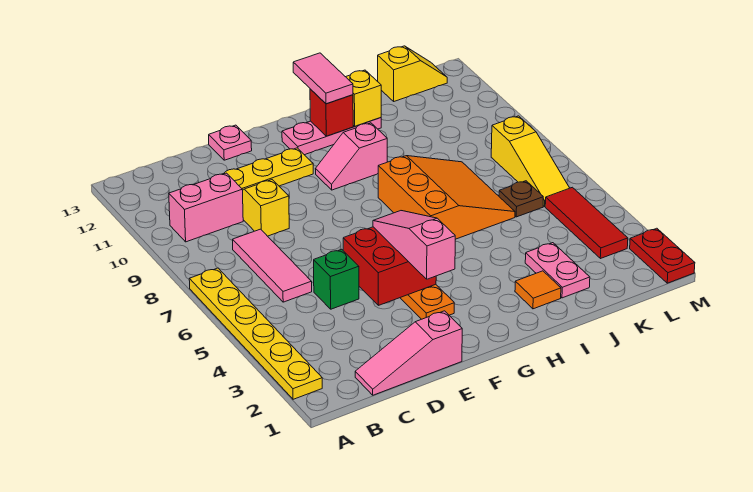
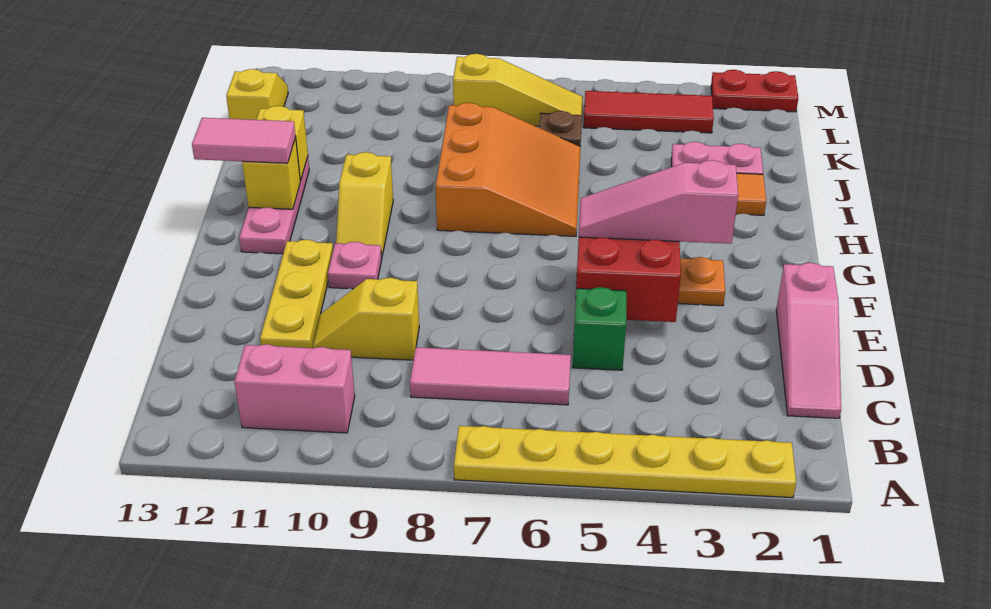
pink 1x2 brick [169,173,243,242] -> pink 1x2 brick turned to [234,344,355,433]
pink 1x1 plate [209,125,252,160] -> pink 1x1 plate moved to [328,242,382,289]
pink 1x2 slope [316,123,387,190] -> yellow 1x2 slope [336,152,393,257]
orange 3x3 slope [378,156,515,239] -> orange 3x3 slope turned to [436,103,581,236]
red 1x1 brick [310,89,353,136] -> yellow 1x1 brick [242,138,300,209]

